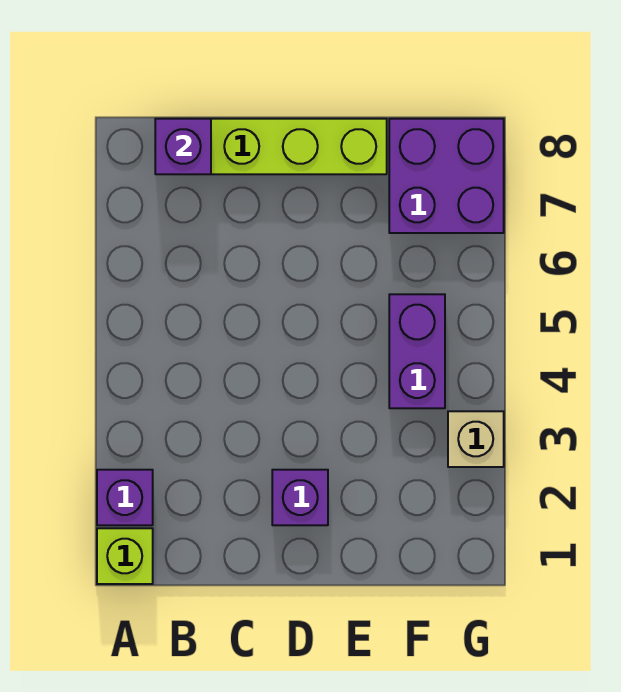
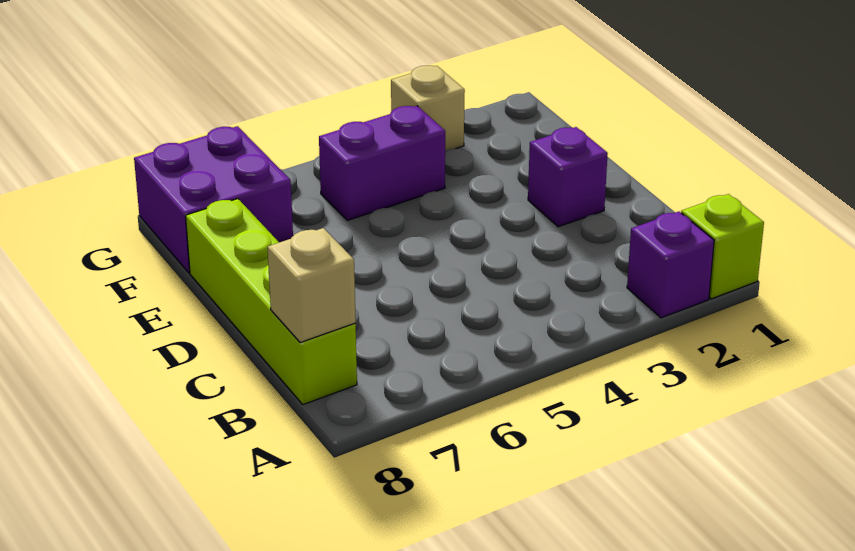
purple 1x1 brick [155,119,211,174] -> tan 1x1 brick [268,228,356,343]

